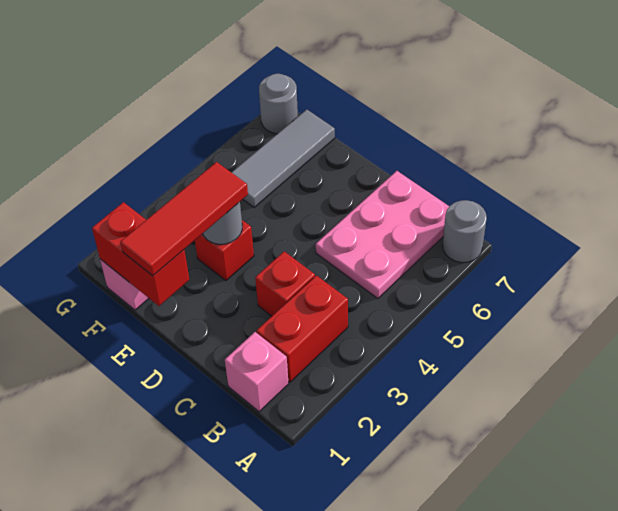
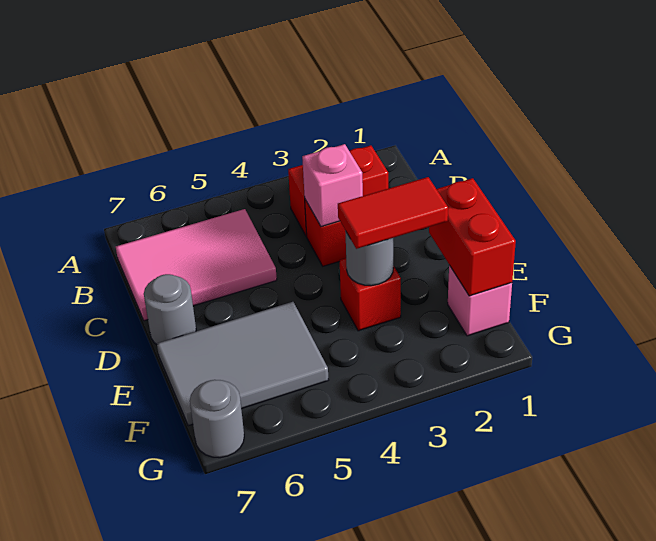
grey 1x1 round brick [443,200,487,263] -> grey 1x1 round brick moved to [144,274,196,344]
pink 1x1 brick [225,332,289,412] -> pink 1x1 brick moved to [302,144,363,226]
pink 2x3 plate [316,171,449,299] -> pink 2x3 tile [116,209,277,321]
red 1x3 tile [120,162,248,276] -> red 1x2 tile [338,177,448,249]
grey 1x3 tile [231,110,335,207] -> grey 2x3 tile [157,302,328,426]

